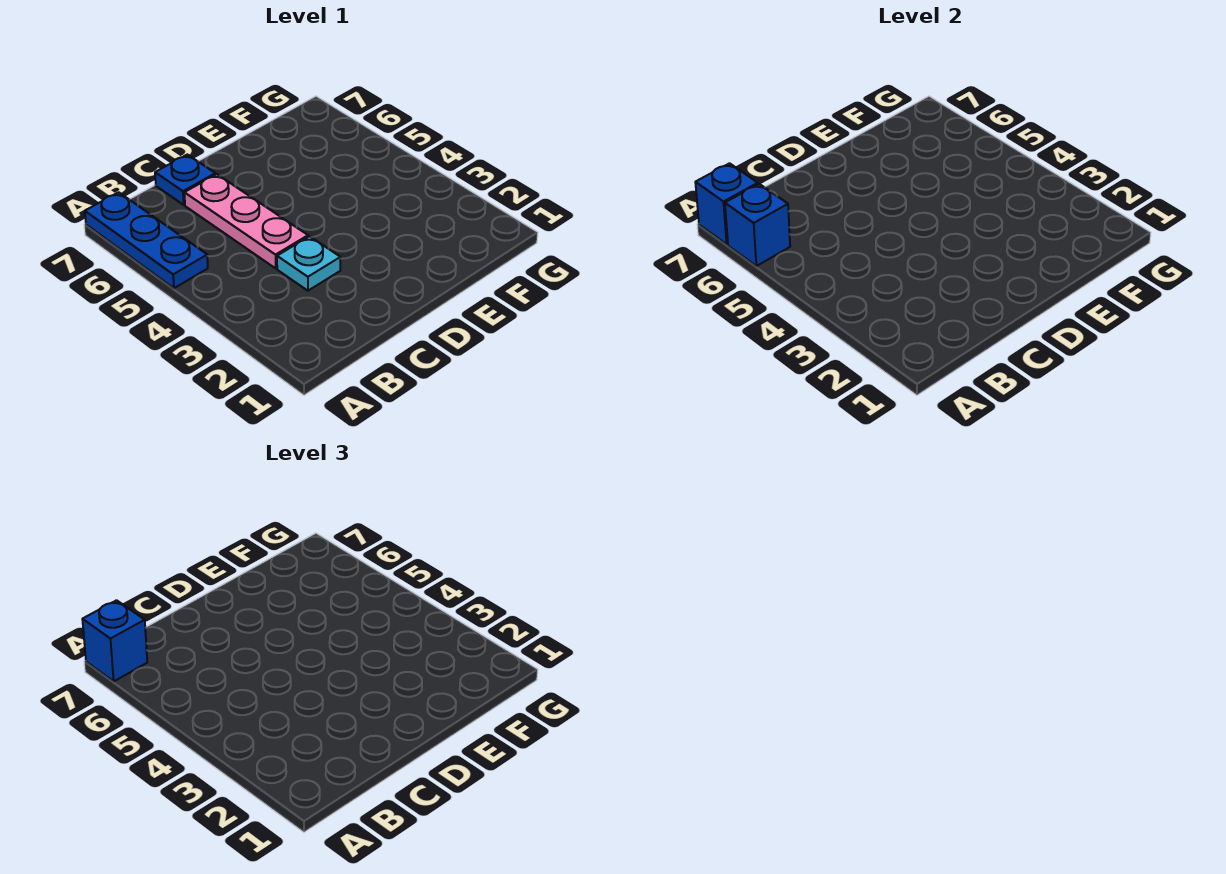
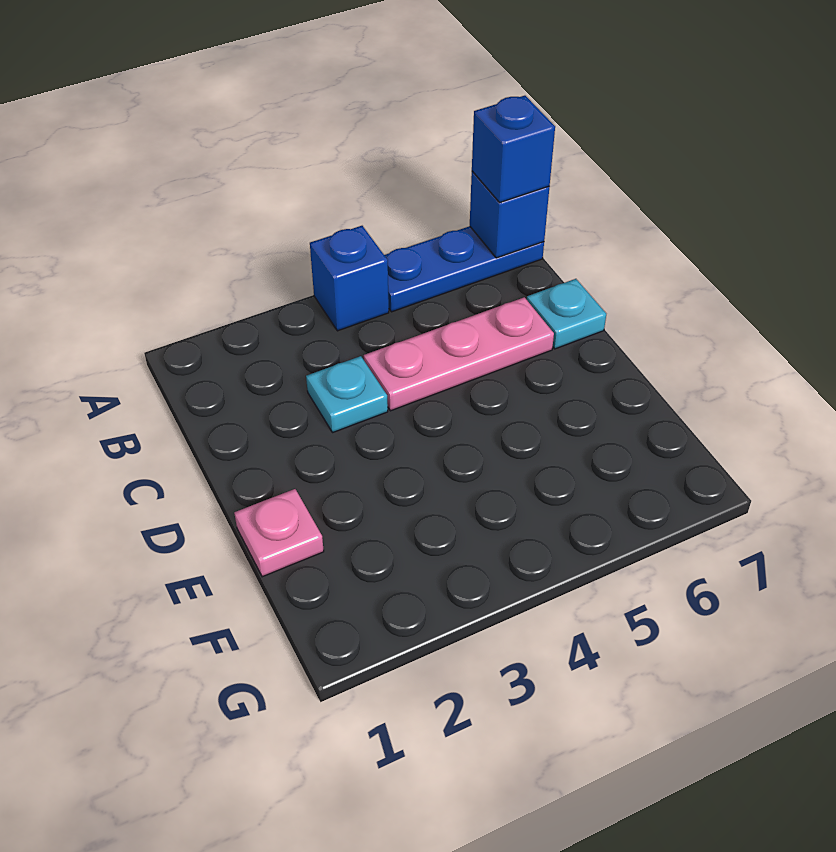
blue 1x1 brick [725,184,790,266] -> blue 1x1 brick moved to [310,226,389,331]
blue 1x1 plate [155,154,215,205] -> cyan 1x1 plate [527,279,606,349]
none -> pink 1x1 plate [234,489,324,577]

